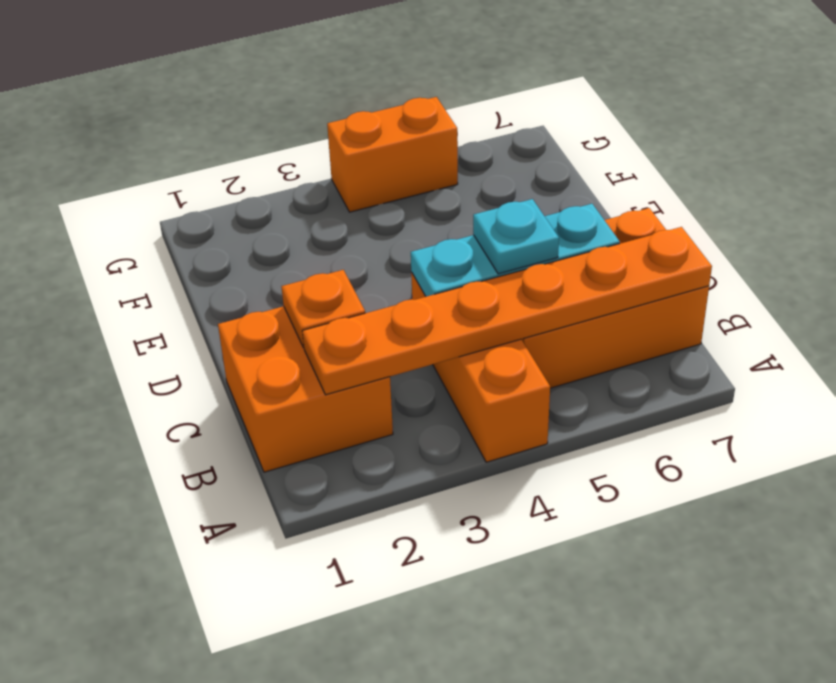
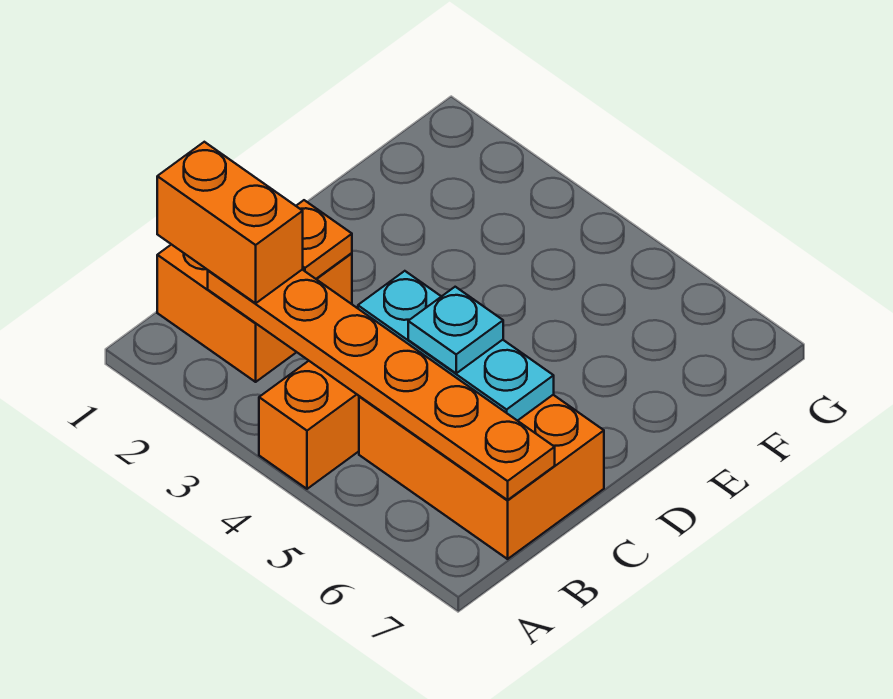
orange 1x2 brick [327,97,458,212] -> orange 1x2 brick moved to [157,142,303,303]

